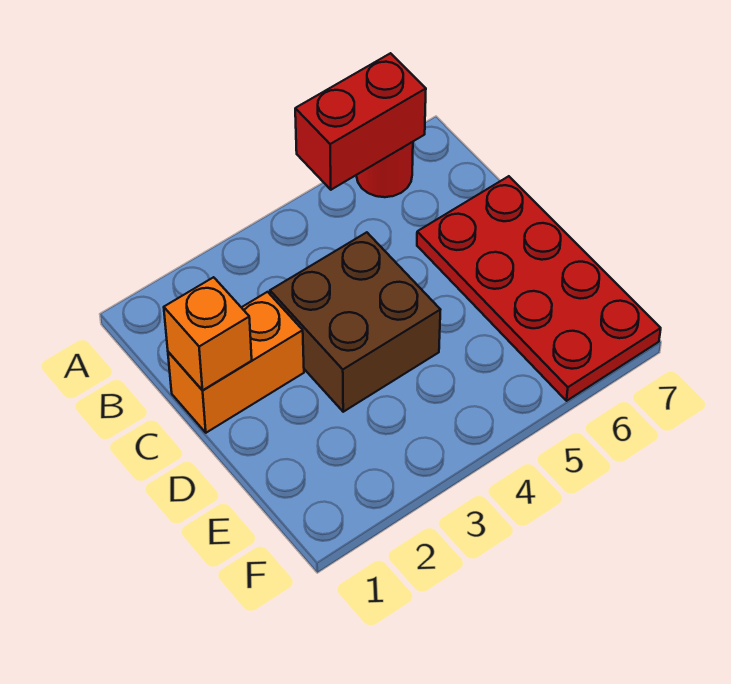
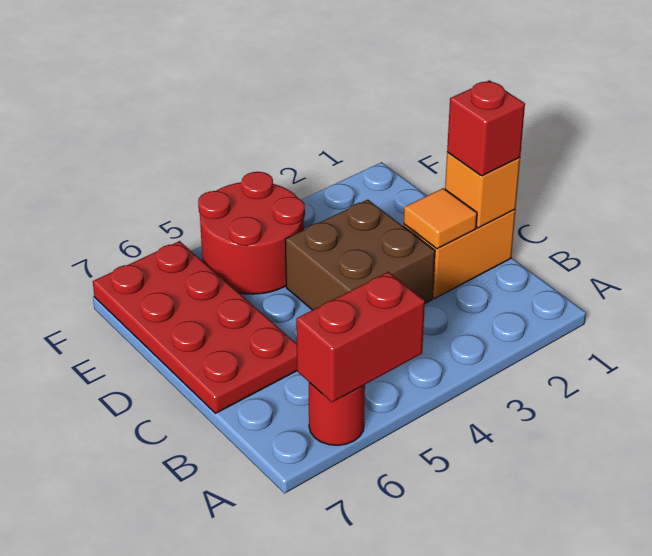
none -> red 1x1 brick [447,80,525,176]
none -> orange 1x1 tile [404,188,477,249]
none -> red 2x2 round brick [198,172,305,294]

